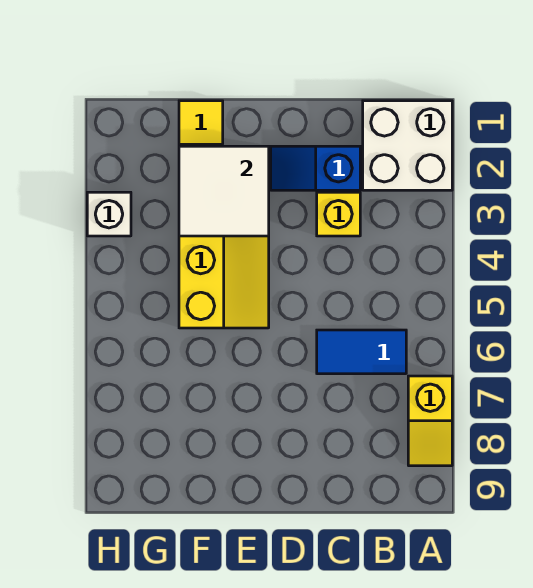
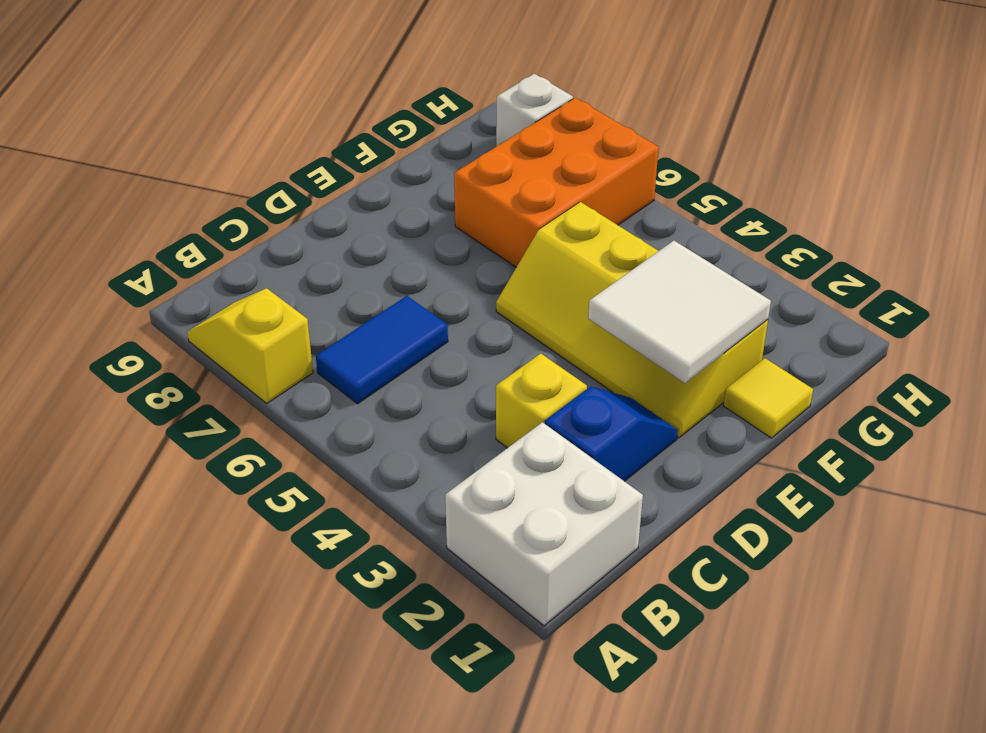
none -> orange 2x3 brick [454,98,659,267]
white 1x1 brick [87,192,131,236] -> white 1x1 brick moved to [496,74,573,146]

